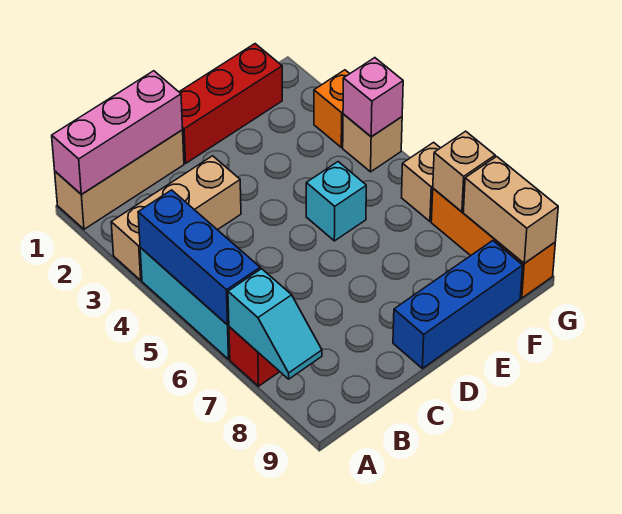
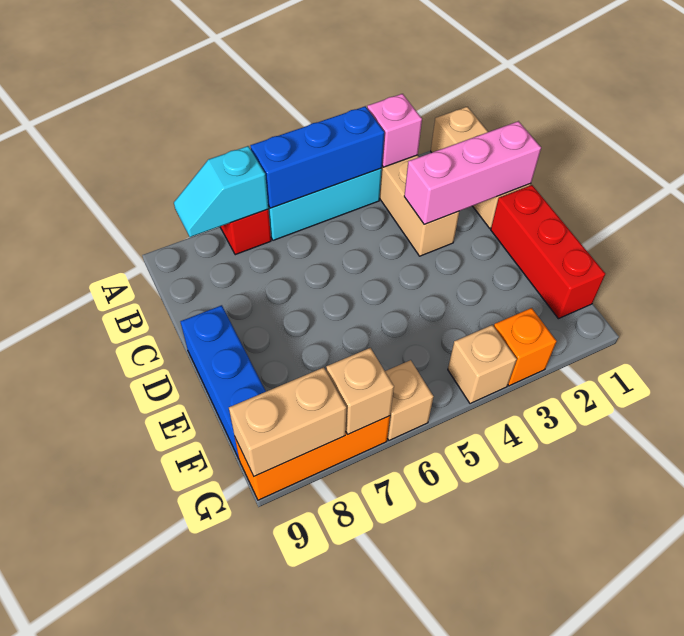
pink 1x3 brick [52,71,183,195] -> pink 1x3 brick turned to [404,121,541,224]
cyan 1x1 brick [306,162,366,241] -> none
pink 1x1 brick [343,58,403,137] -> pink 1x1 brick moved to [367,94,422,167]

